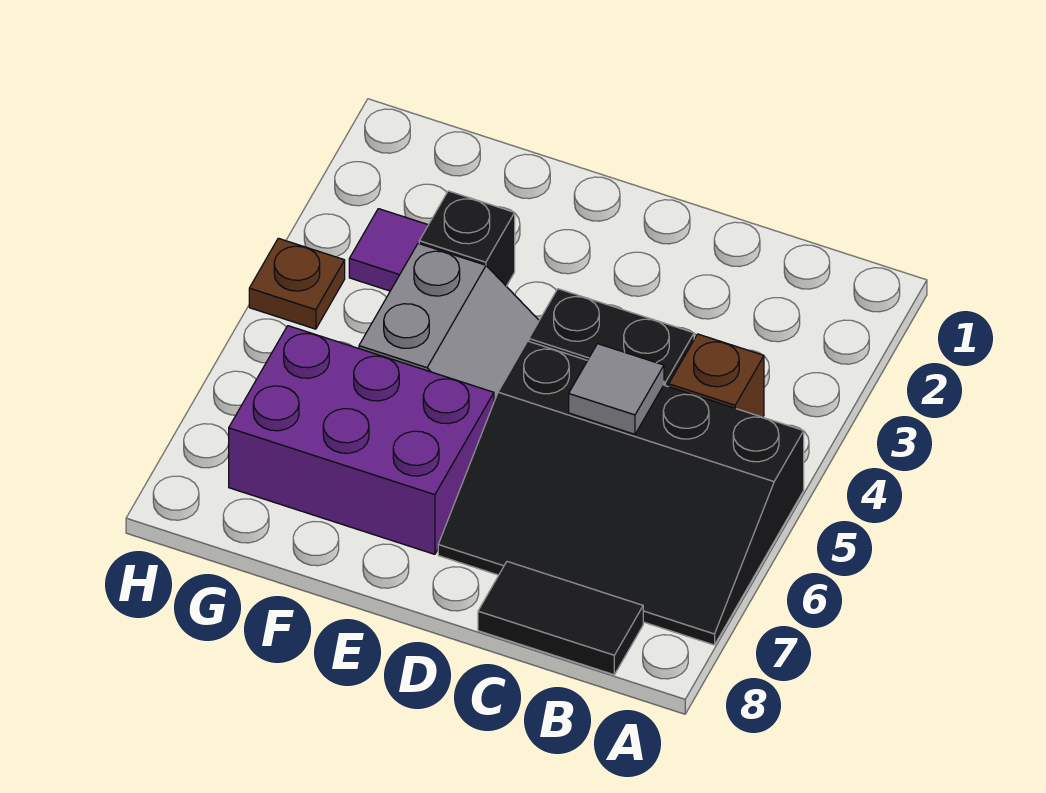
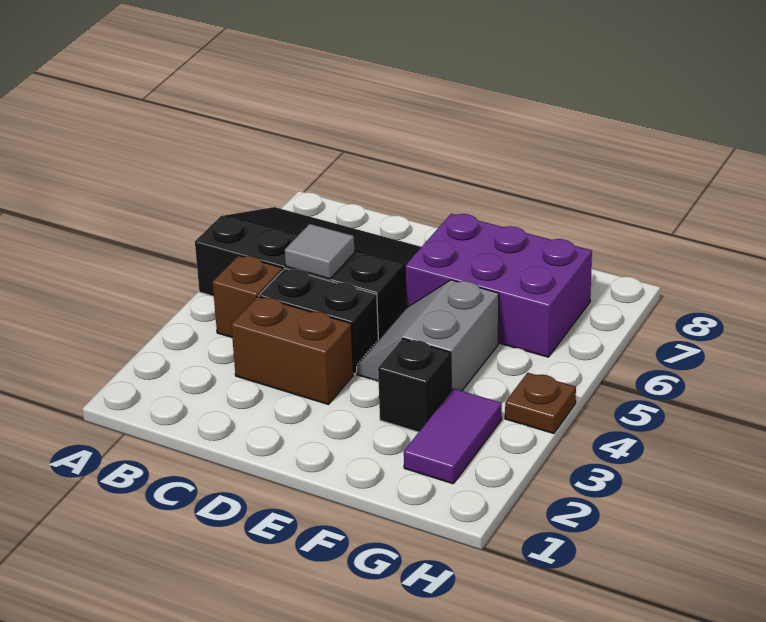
black 1x2 tile [478,562,643,675] -> none
none -> brown 1x2 brick [231,297,353,404]
purple 1x1 tile [349,209,428,291] -> purple 1x2 tile [404,389,502,484]

